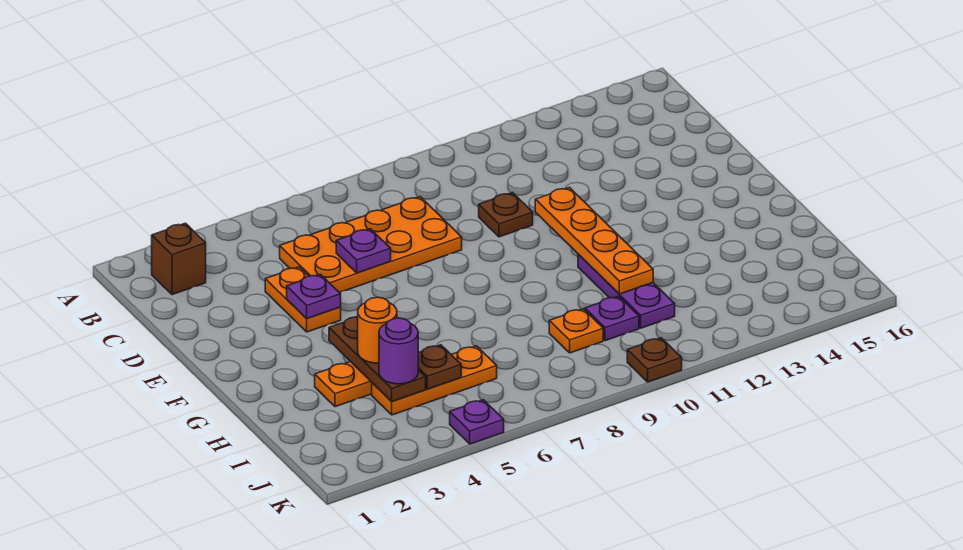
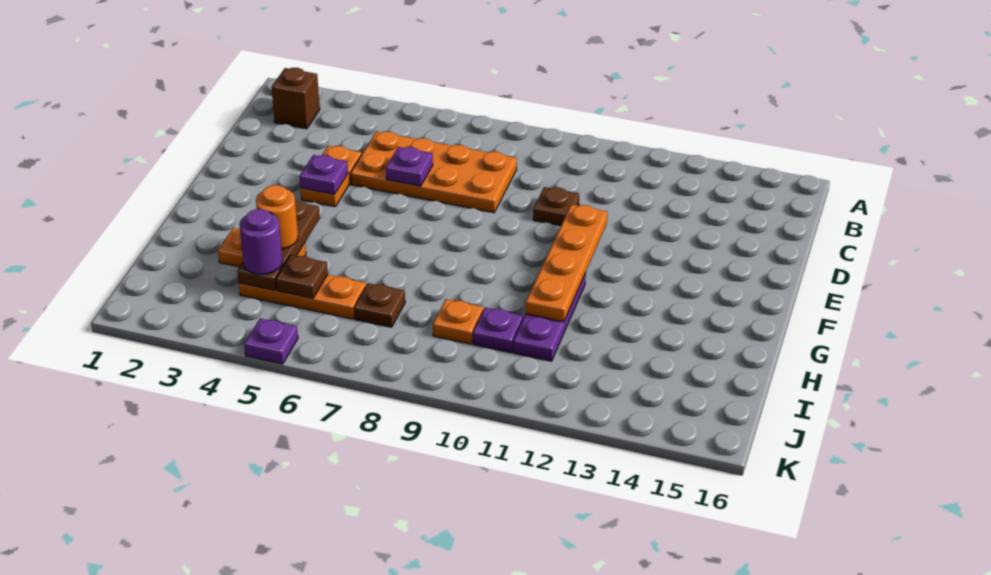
brown 1x1 plate [627,338,682,382] -> brown 1x1 plate moved to [354,283,405,327]

